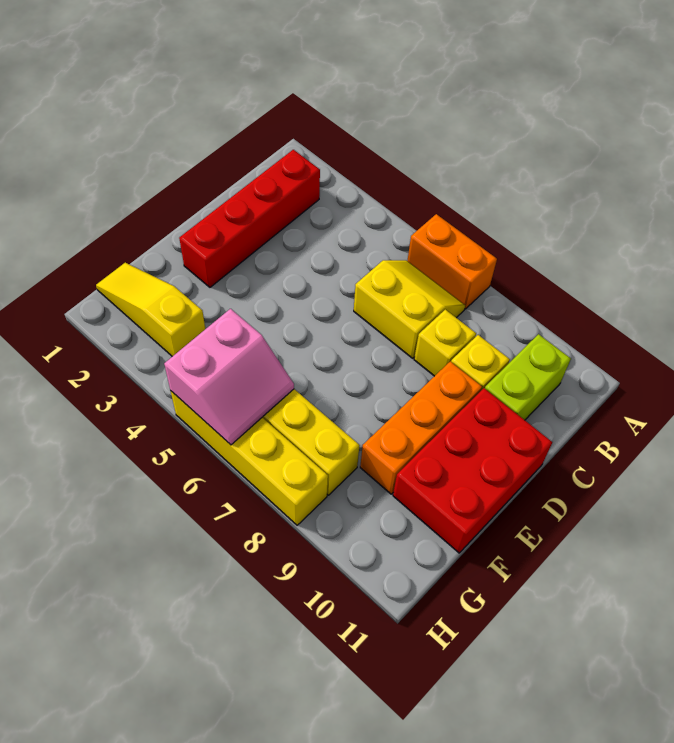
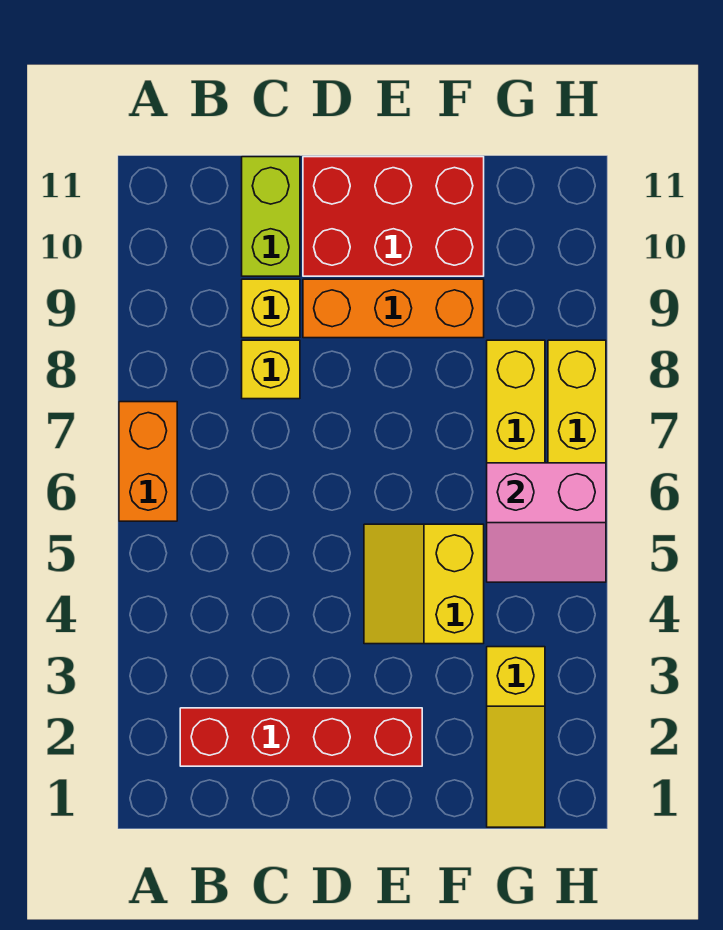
yellow 2x2 slope [354,260,465,358] -> yellow 2x2 slope moved to [364,524,484,644]
lime 1x2 brick [485,334,571,420] -> lime 1x2 brick turned to [242,157,300,276]
pink 2x2 slope [164,309,294,445] -> pink 2x2 slope turned to [487,463,606,582]

